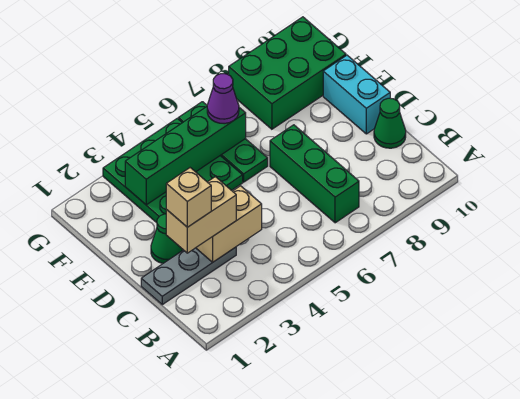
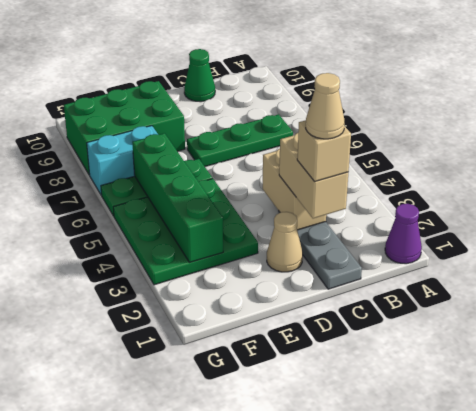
green 1x3 brick [270,125,359,223] -> green 1x3 plate [187,114,293,167]
none -> tan 1x1 cone [306,73,345,139]
green 1x1 cone [151,214,183,263] -> tan 1x1 cone [267,212,303,272]
cyan 1x2 brick [323,55,390,134] -> cyan 1x2 brick moved to [87,126,158,195]
purple 1x1 cone [207,74,239,124] -> purple 1x1 cone moved to [385,204,422,264]
green 2x3 brick [229,17,346,129] -> green 2x3 brick turned to [64,81,185,175]

